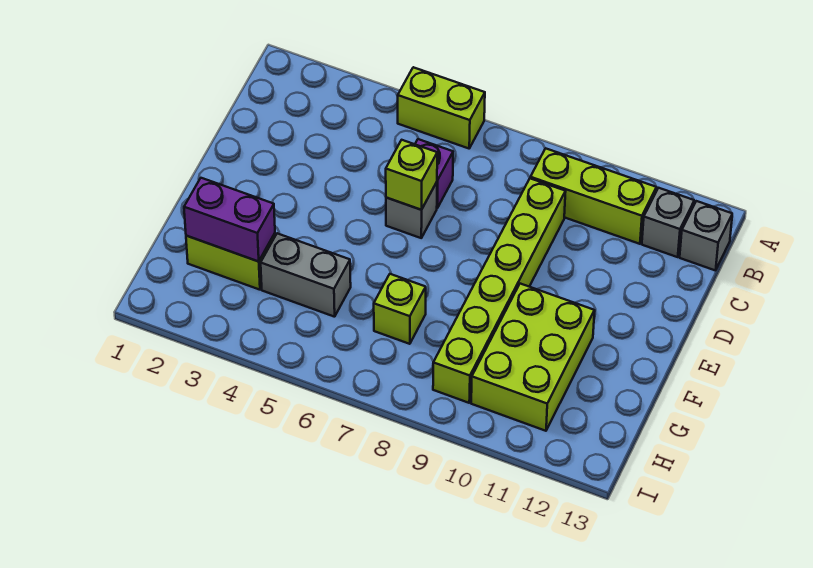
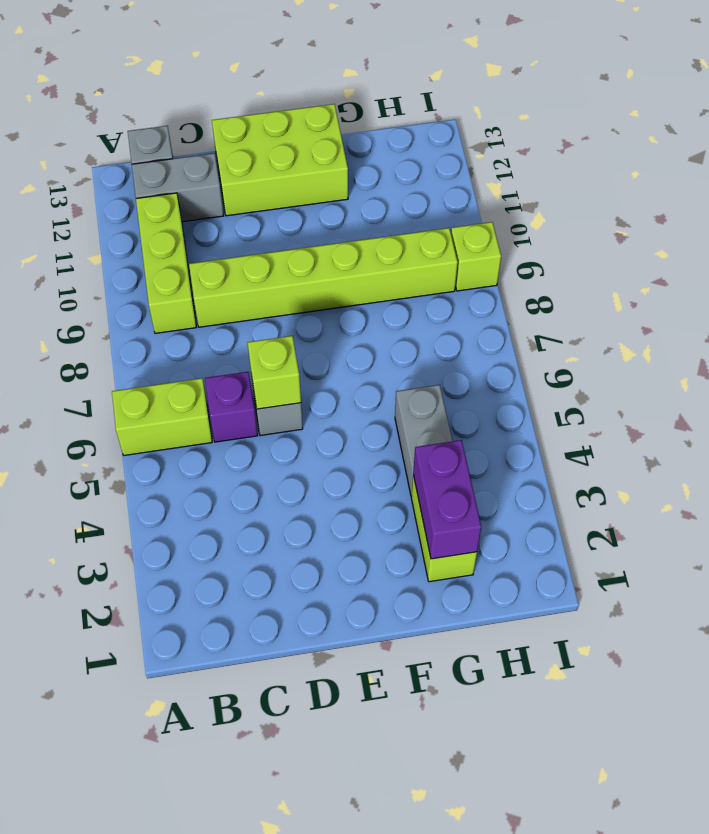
lime 1x2 brick [398,67,485,148] -> lime 1x2 brick turned to [112,378,212,455]
grey 1x1 brick [642,188,694,257] -> grey 1x2 brick [132,153,224,222]
lime 2x3 brick [471,284,595,431] -> lime 2x3 brick moved to [212,104,348,216]
lime 1x1 brick [374,274,426,344] -> lime 1x1 brick moved to [451,222,501,291]

